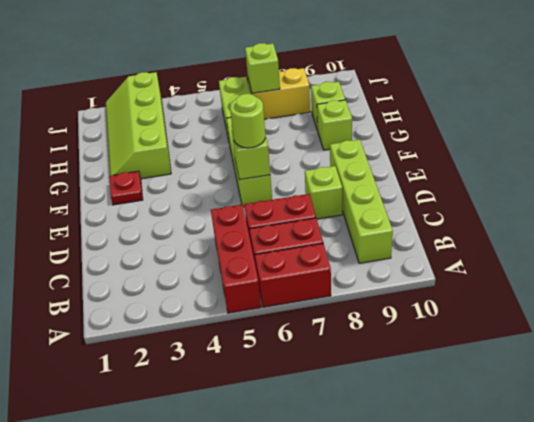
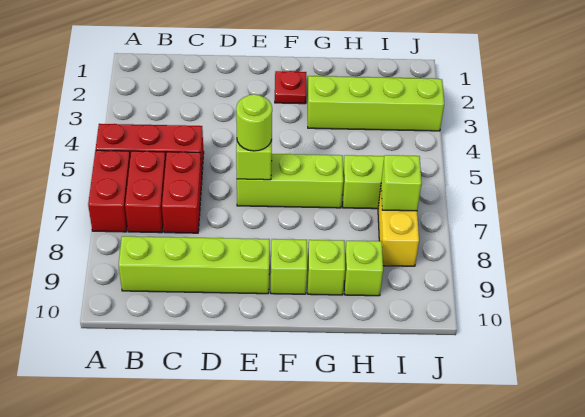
lime 1x1 brick [305,166,342,219] -> lime 1x1 brick moved to [271,239,307,294]

